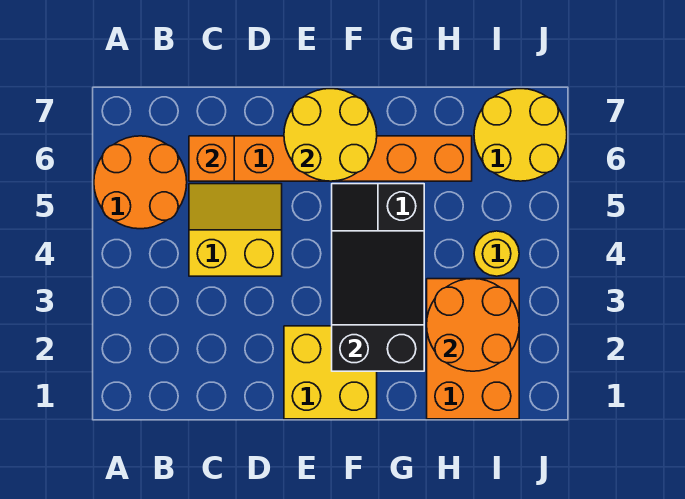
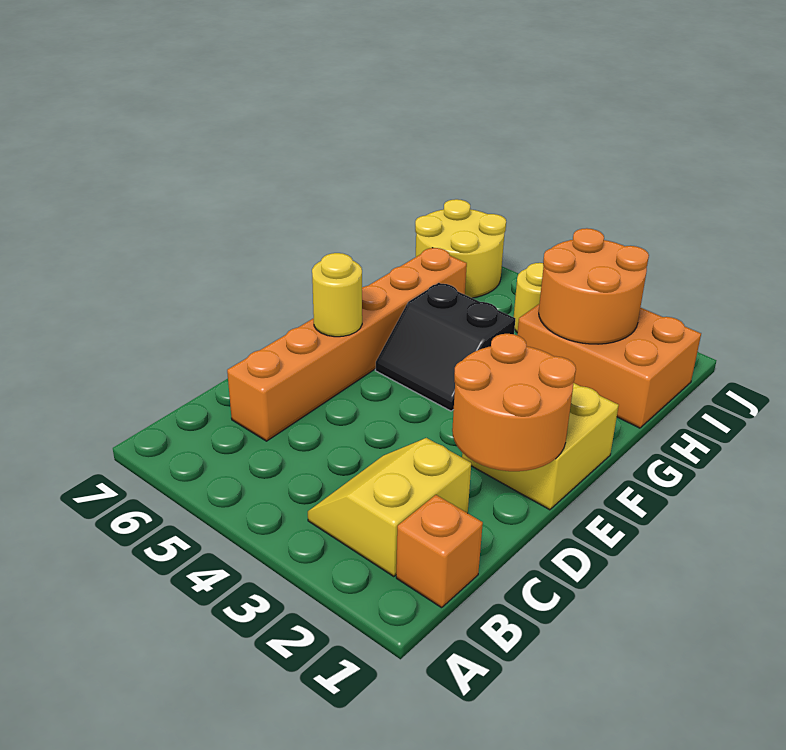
orange 2x2 round brick [94,136,187,229] -> orange 2x2 round brick moved to [452,334,576,471]
yellow 2x2 slope [189,184,282,276] -> yellow 2x2 slope moved to [308,438,471,577]
orange 1x1 brick [189,136,234,181] -> orange 1x1 brick moved to [396,495,483,608]
yellow 2x2 round brick [284,89,377,181] -> yellow 1x1 round brick [312,253,362,337]
black 2x3 slope [332,231,424,371] -> none

